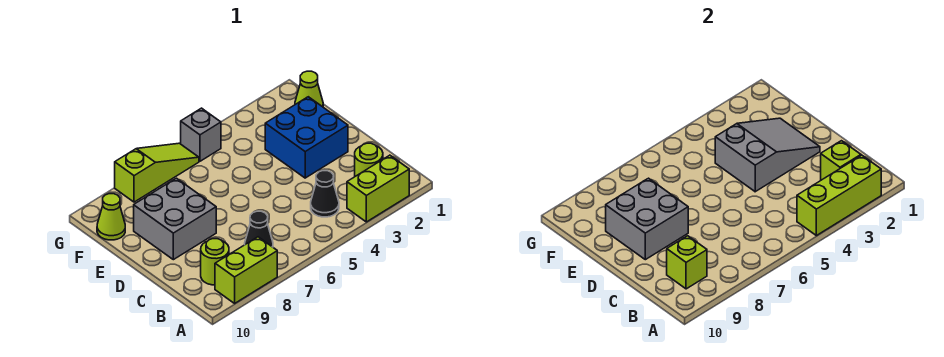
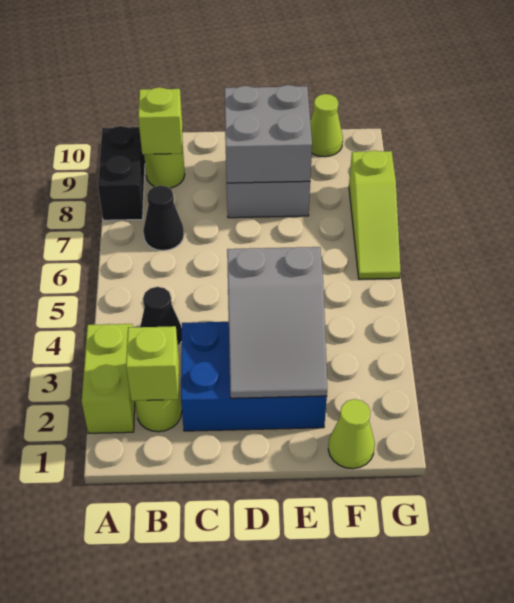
lime 1x3 brick [797,155,881,236] -> none
lime 1x2 brick [215,237,277,303] -> black 1x2 brick [98,126,145,220]
blue 2x2 brick [265,97,348,178] -> blue 2x3 brick [181,322,327,431]
grey 1x1 brick [181,108,221,161] -> none

